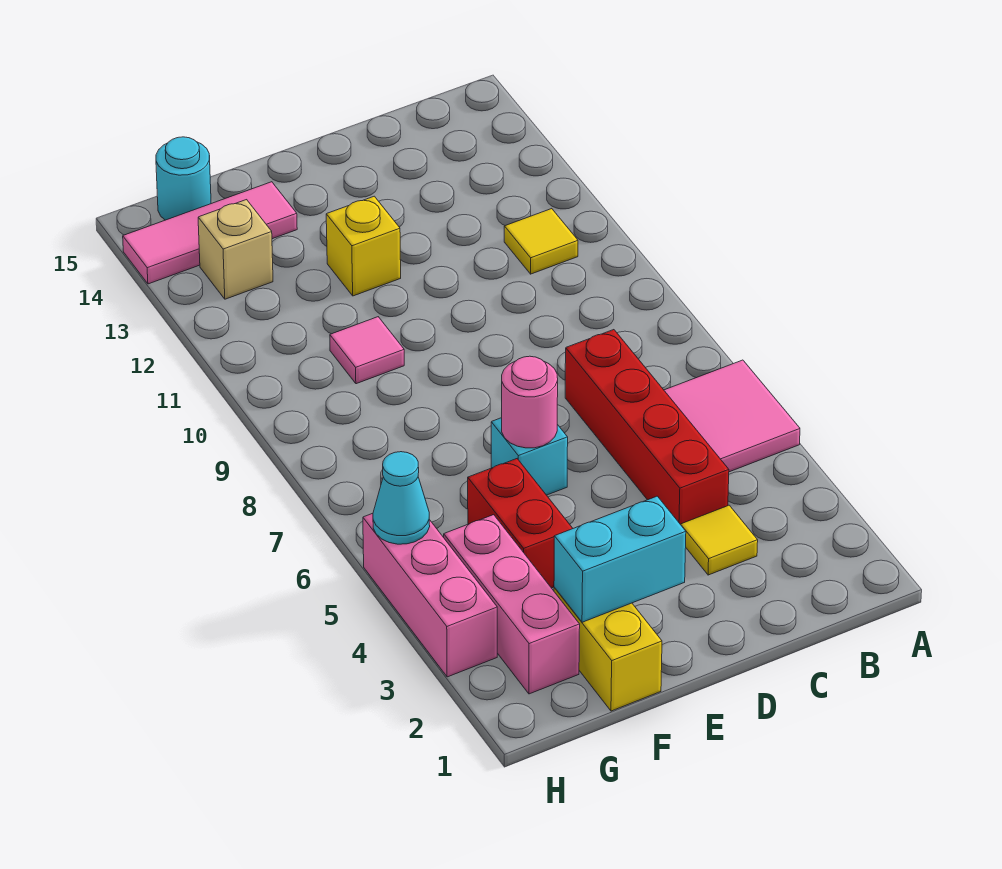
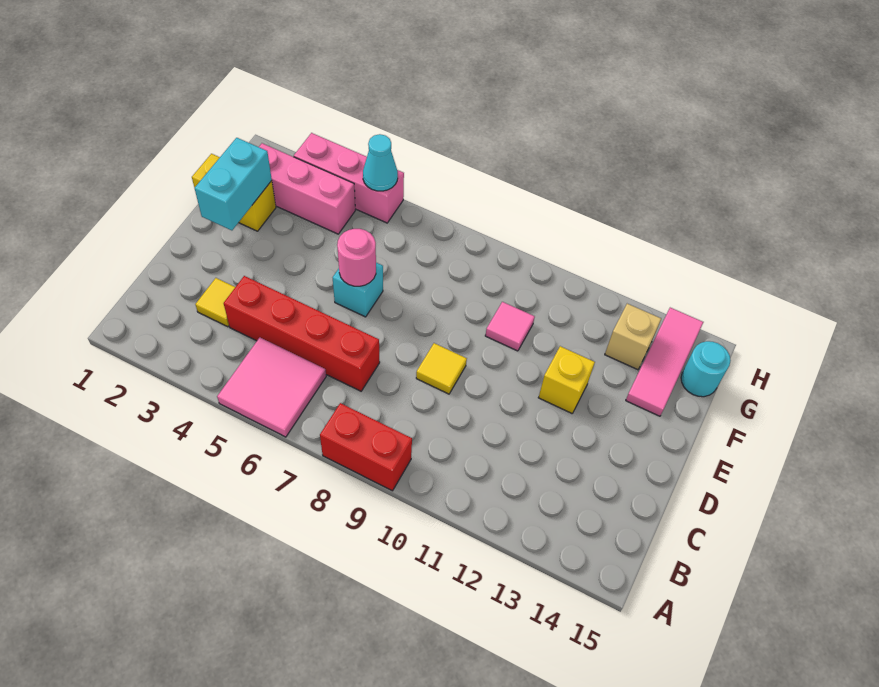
yellow 1x1 tile [504,209,578,274] -> yellow 1x1 tile moved to [416,343,467,394]
red 1x2 brick [468,459,573,588] -> red 1x2 brick moved to [320,403,412,491]

